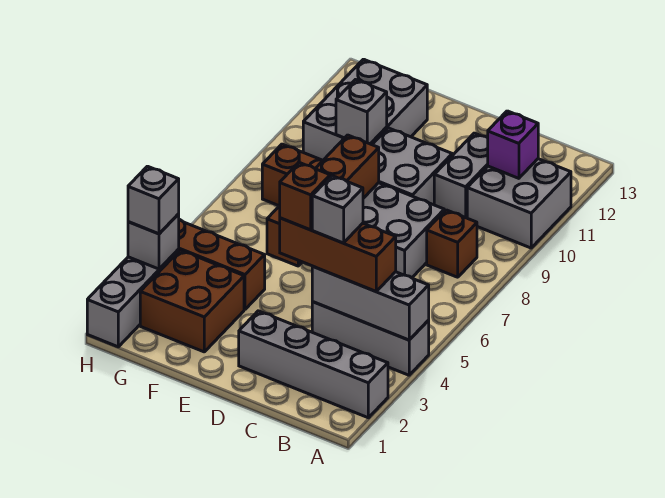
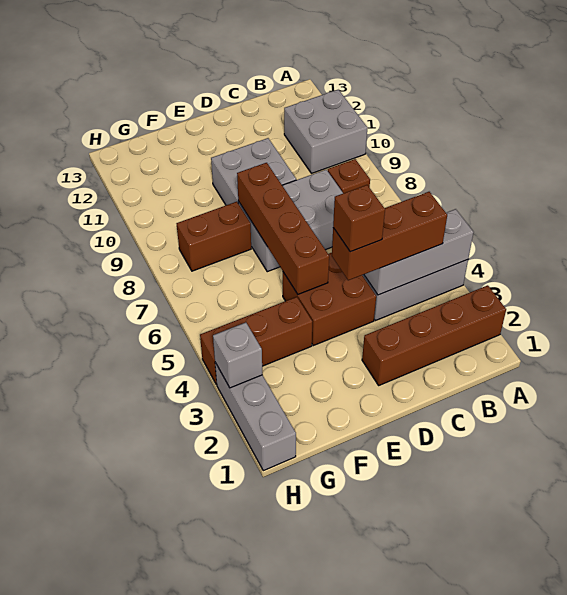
grey 1x4 brick [239,311,388,418] -> brown 1x4 brick [362,285,506,385]
purple 1x1 brick [488,111,538,178] -> none
grey 1x1 brick [312,176,363,243] -> none
grey 1x2 brick [434,133,488,218] -> none
brown 2x2 brick [140,250,244,352] -> brown 2x2 brick moved to [283,253,376,346]
grey 2x3 brick [303,59,427,160] -> none
grey 1x1 brick [336,80,387,144] -> none
grey 1x1 brick [128,166,179,234] -> none

